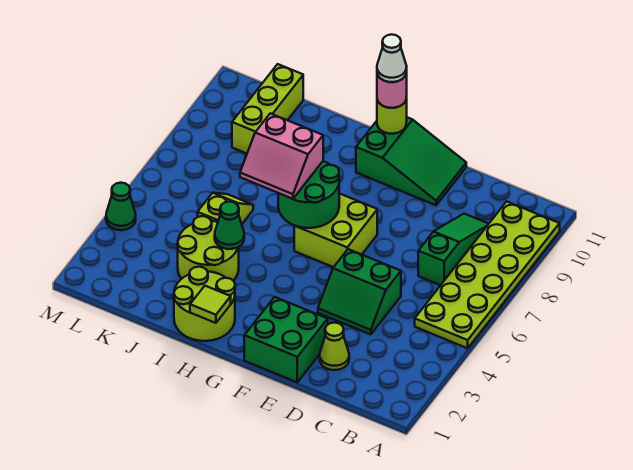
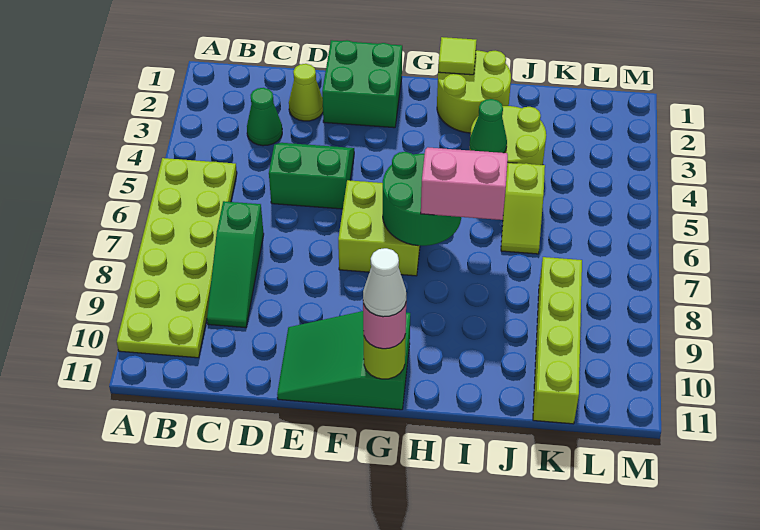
lime 1x3 brick [232,64,303,154] -> lime 1x4 brick [533,257,582,424]
green 1x1 cone [106,183,136,230] -> green 1x1 cone moved to [247,88,282,146]

